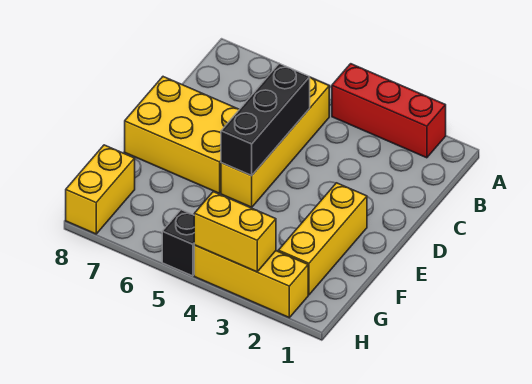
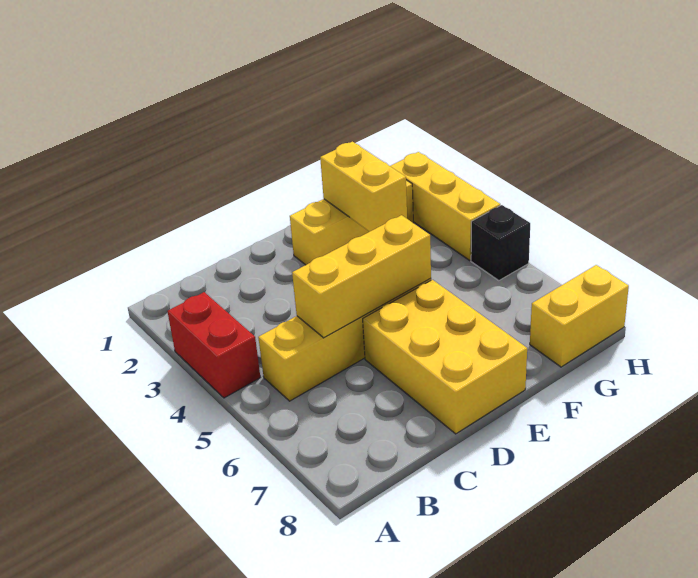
red 1x3 brick [332,64,446,158] -> red 1x2 brick [167,292,260,398]
black 1x3 brick [221,64,310,176] -> yellow 1x3 brick [292,215,431,338]
yellow 1x2 brick [194,192,276,272] -> yellow 1x2 brick moved to [320,142,407,232]

